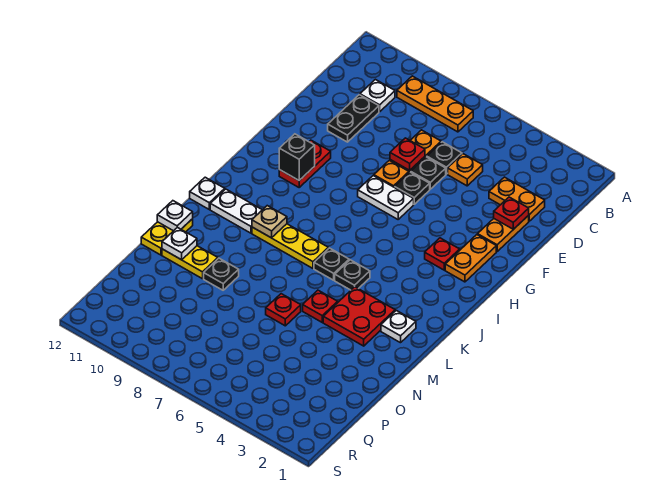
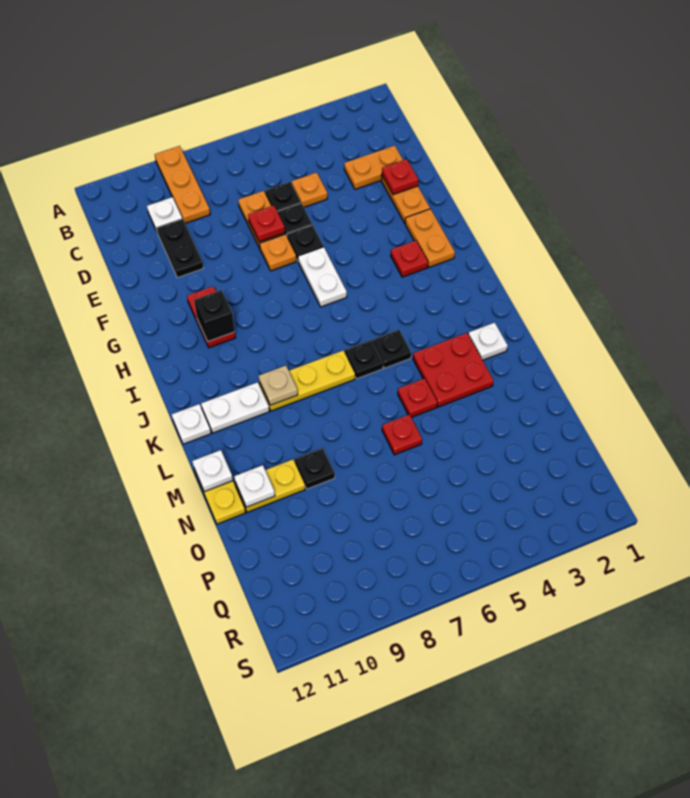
orange 1x3 plate [397,76,473,132] -> orange 1x3 plate turned to [155,146,210,223]
white 1x2 plate [358,176,414,219] -> white 1x2 plate turned to [298,247,347,307]

